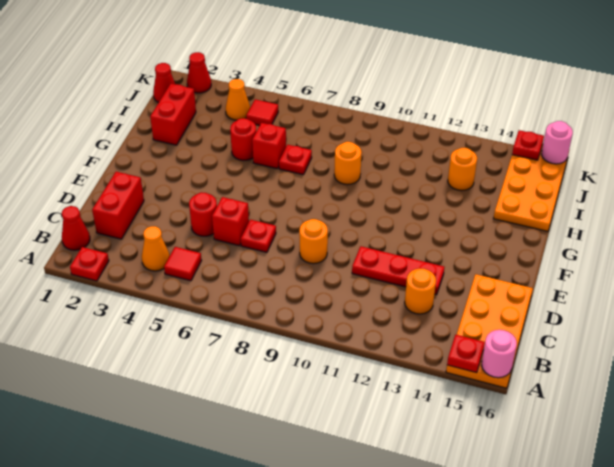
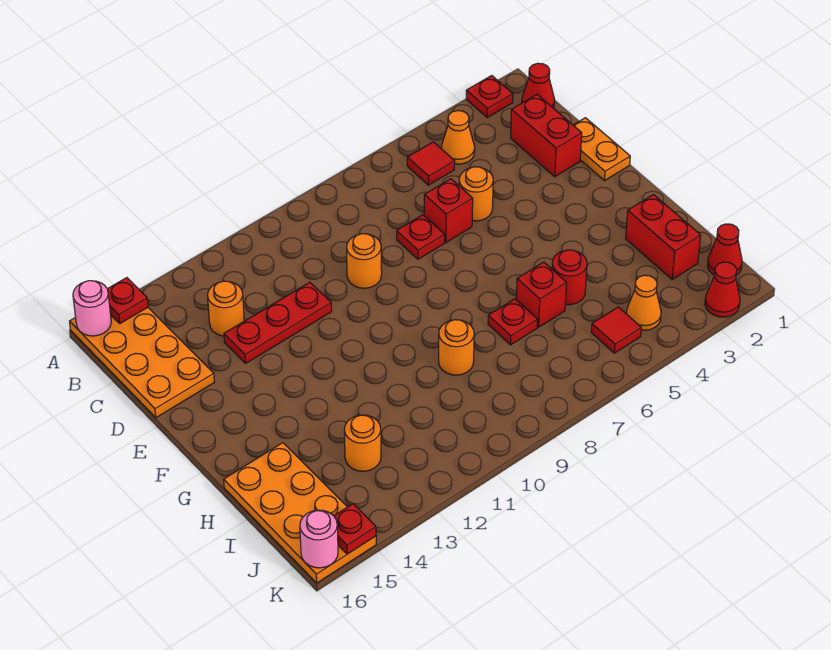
none -> orange 1x2 plate [573,118,630,181]
red 1x1 round brick [189,192,217,236] -> orange 1x1 round brick [459,167,493,221]

